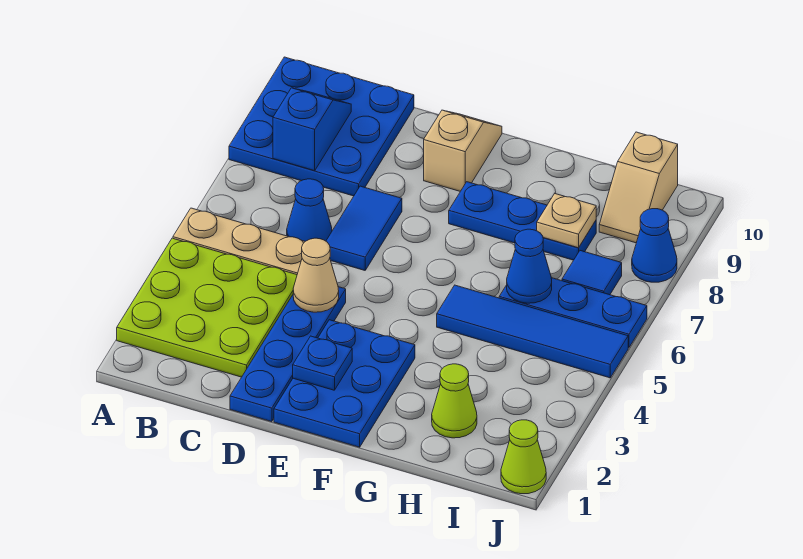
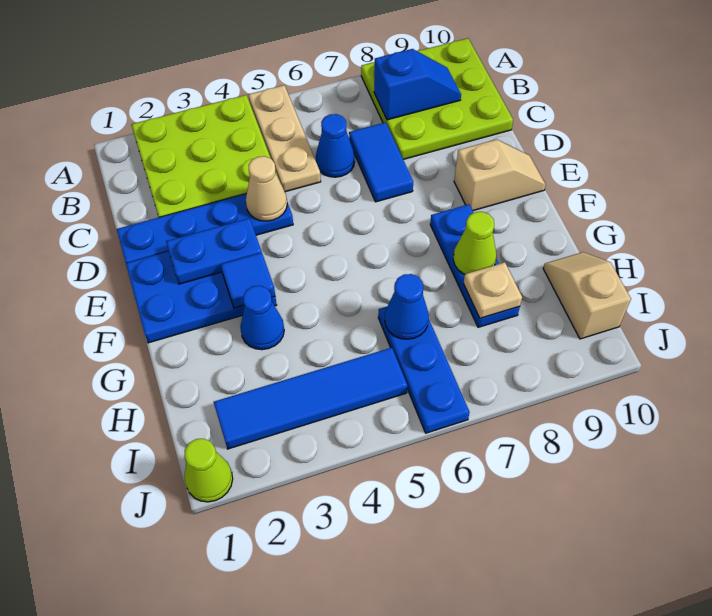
blue 3x3 plate [229,57,414,196] -> lime 3x3 plate [361,38,513,160]
blue 1x2 tile [326,186,402,270] -> blue 1x2 tile turned to [349,122,413,202]
blue 1x1 plate [293,336,352,390] -> blue 1x2 plate [166,218,262,284]
blue 1x4 tile [437,285,628,378] -> blue 1x4 tile turned to [214,348,407,449]
lime 1x1 cone [432,364,477,438] -> lime 1x1 cone moved to [453,212,496,274]
blue 1x1 tile [562,251,622,295] -> blue 1x1 tile moved to [221,253,275,308]
tan 1x2 slope [599,132,678,243] -> tan 1x2 slope turned to [543,252,631,339]
blue 1x1 cone [632,209,677,282] -> blue 1x1 cone moved to [240,286,284,350]

